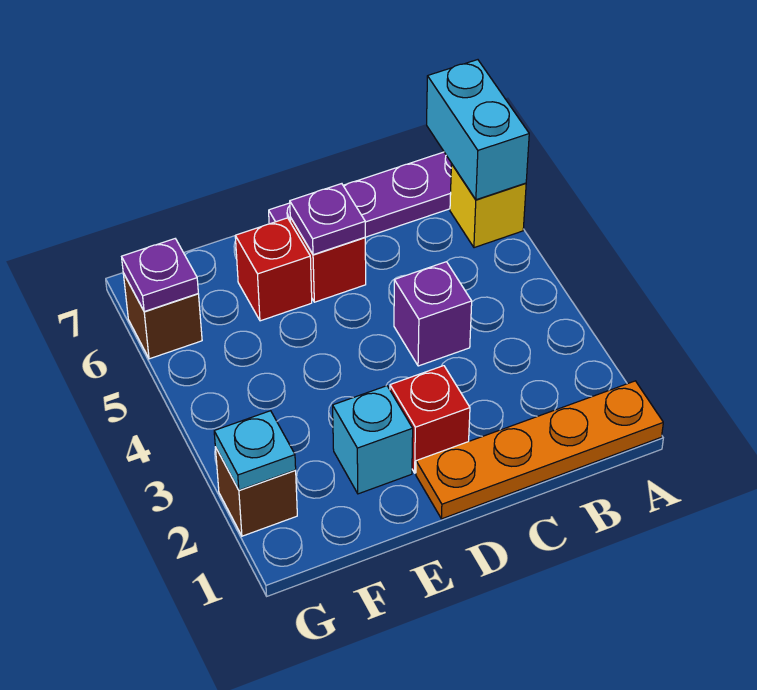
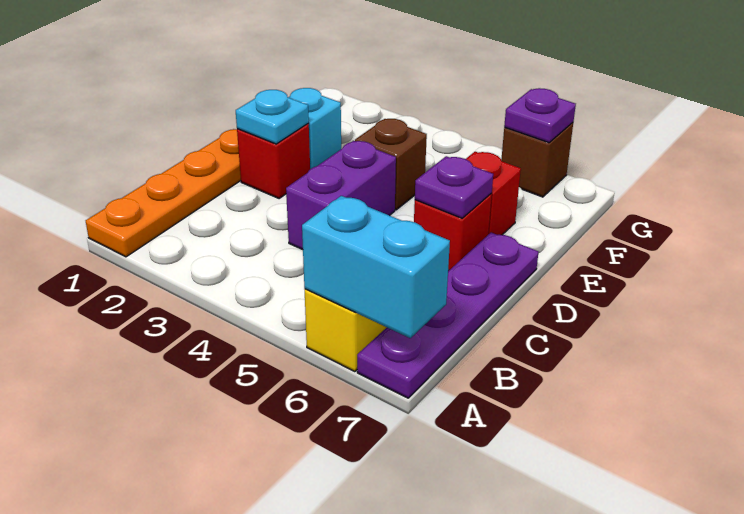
purple 1x1 brick [394,262,472,366] -> purple 1x2 brick [286,141,396,250]
brown 1x1 brick [215,447,297,536] -> brown 1x1 brick moved to [355,119,427,210]
cyan 1x1 plate [214,411,296,490] -> cyan 1x1 plate moved to [236,90,309,144]

